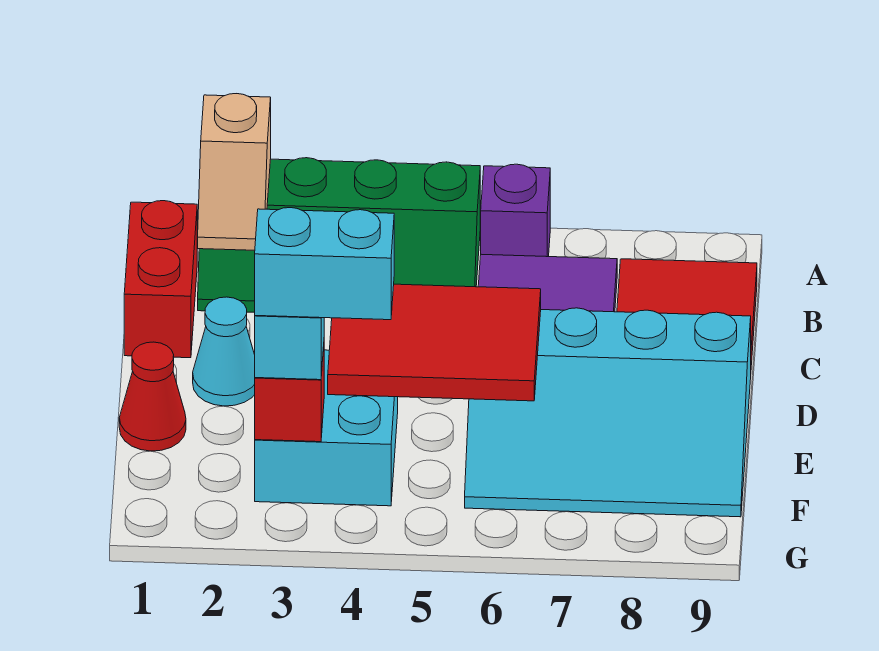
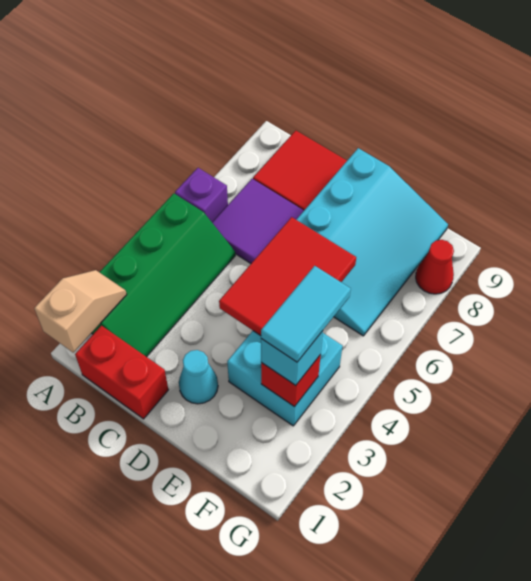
tan 1x2 slope [198,94,271,250] -> tan 1x2 slope turned to [34,270,127,353]
red 1x1 cone [119,342,186,451] -> red 1x1 cone moved to [416,240,454,294]
cyan 1x2 brick [255,208,394,320] -> cyan 1x2 tile [261,266,351,362]

